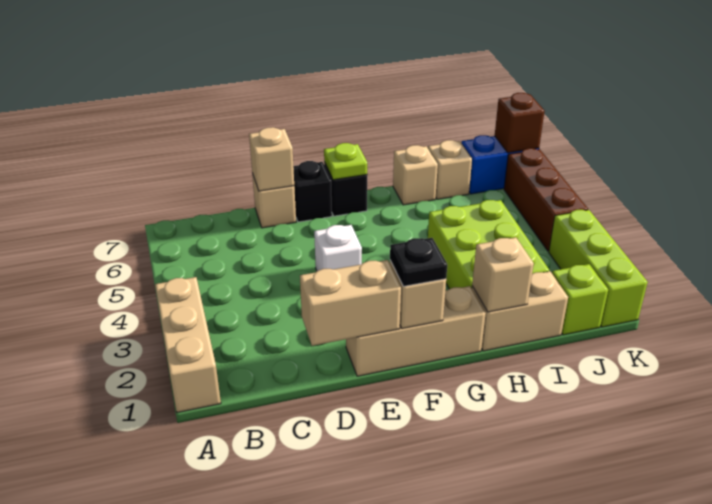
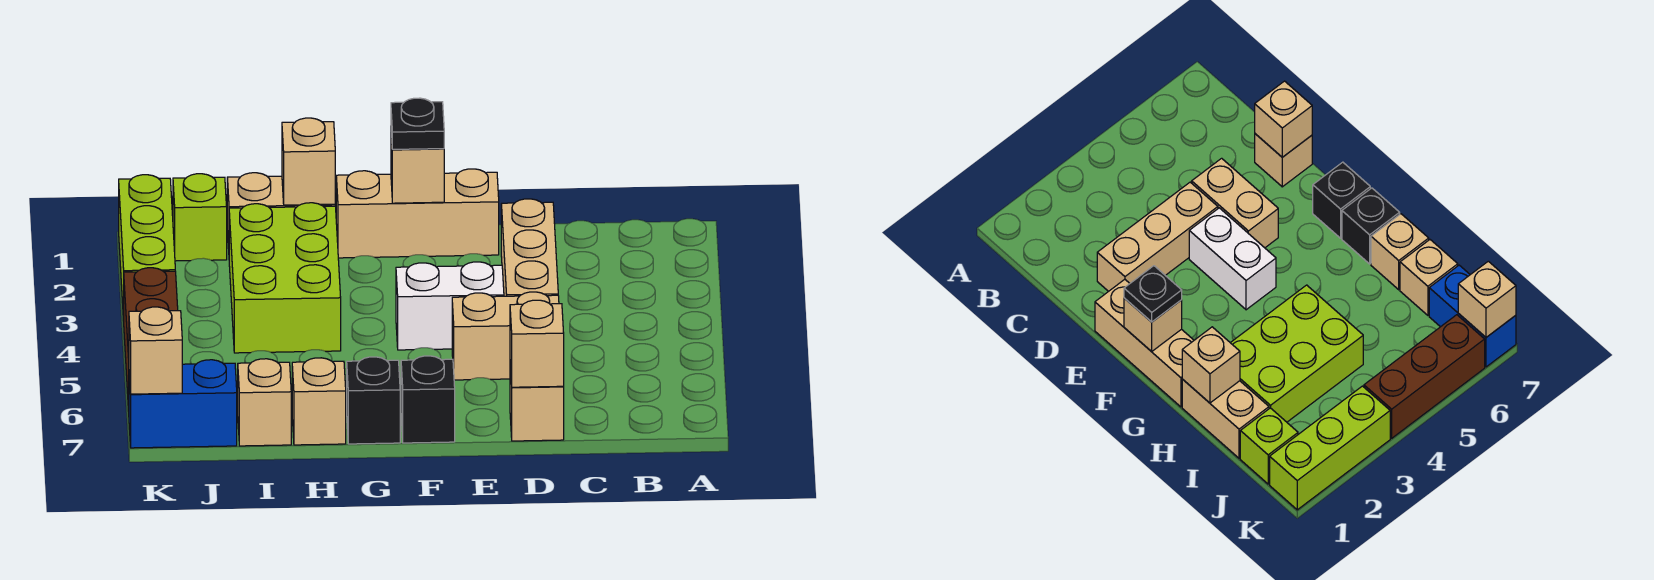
tan 1x3 brick [155,277,221,413] -> tan 1x3 brick moved to [501,199,558,296]
tan 1x2 brick [300,260,401,346] -> tan 1x2 brick moved to [452,292,559,380]
white 1x1 brick [314,225,362,271] -> white 1x2 brick [396,262,504,350]
black 1x1 brick [293,161,332,222] -> black 1x1 brick moved to [347,357,400,444]
lime 1x1 plate [324,143,367,180] -> none
brown 1x1 brick [495,93,545,153] -> tan 1x1 brick [129,307,182,394]

